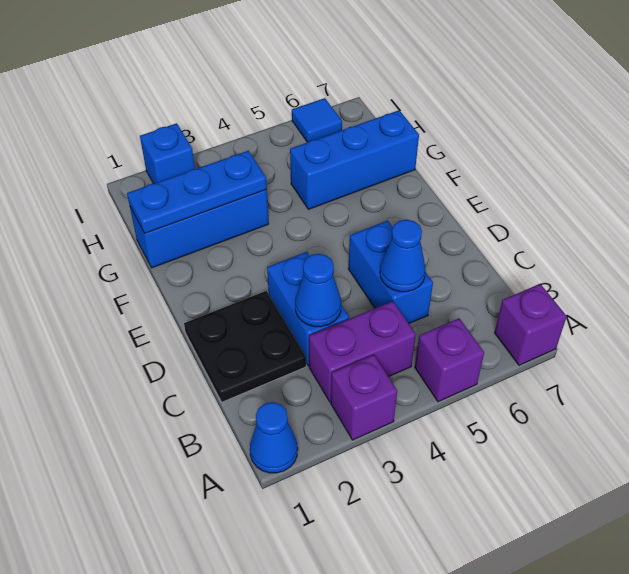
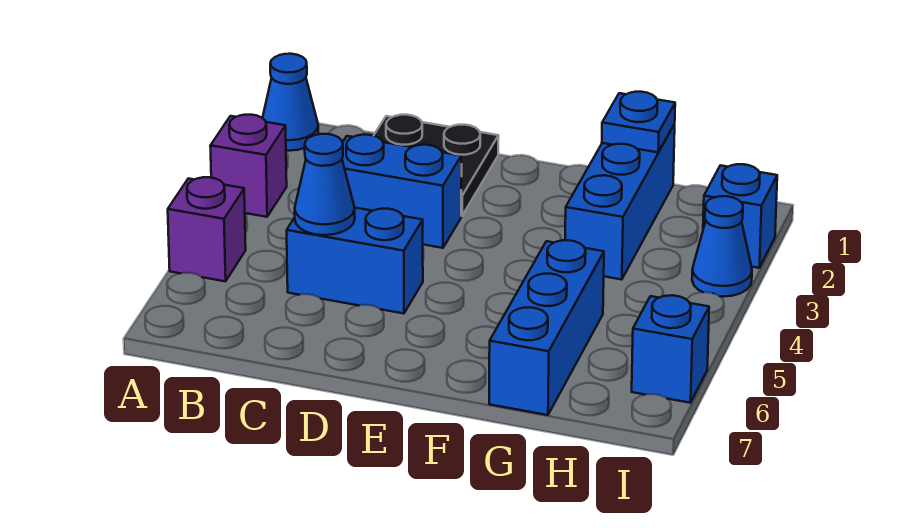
purple 1x1 brick [494,284,567,365] -> none
purple 1x2 brick [309,301,416,402] -> none
blue 1x1 cone [295,254,341,327] -> blue 1x1 cone moved to [692,196,752,297]
blue 1x3 plate [127,151,267,233] -> blue 1x1 plate [602,92,675,152]
blue 1x1 tile [292,98,342,142] -> blue 1x1 brick [632,295,709,403]

